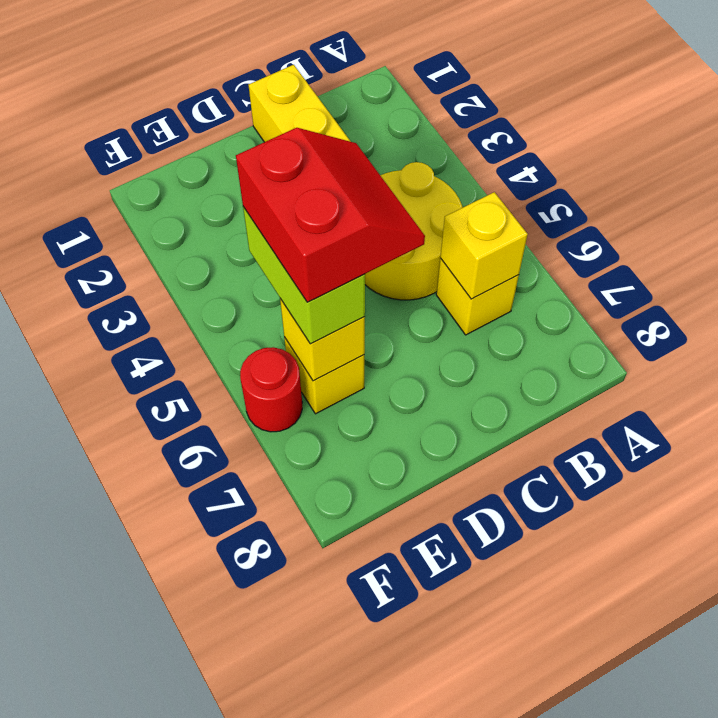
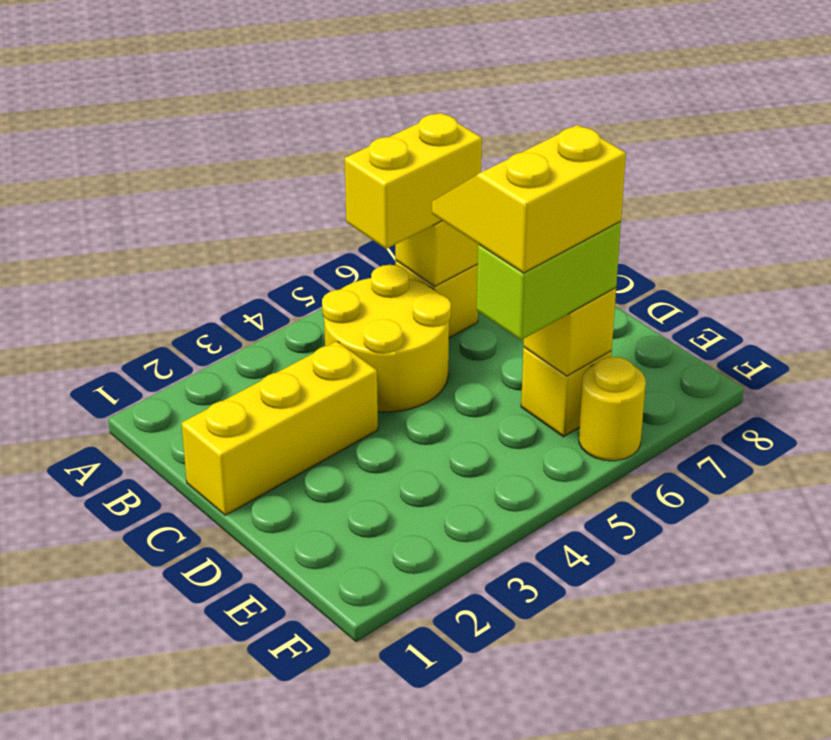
none -> yellow 1x2 brick [345,113,482,249]
red 2x2 slope [236,128,425,302] -> yellow 2x2 slope [432,125,626,273]
red 1x1 round brick [240,347,302,432] -> yellow 1x1 round brick [579,357,646,461]

